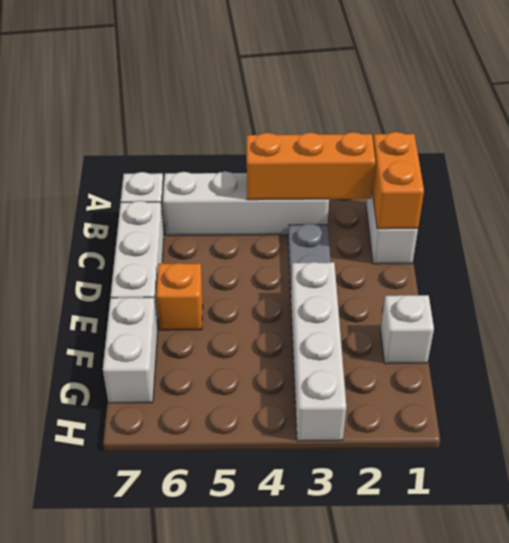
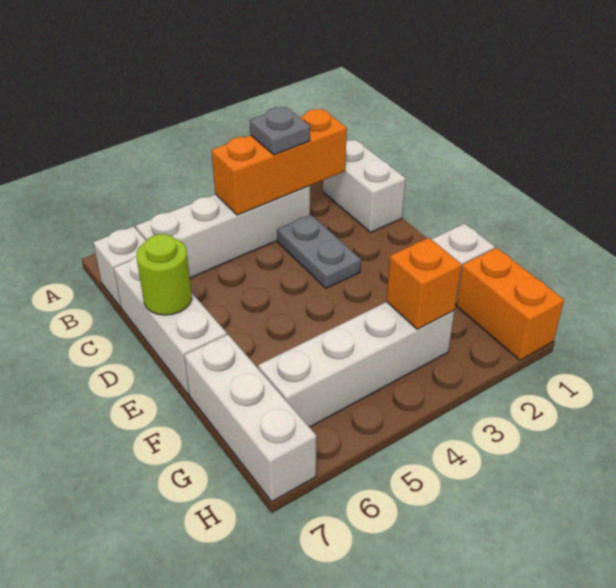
orange 1x2 brick [372,132,424,229] -> orange 1x2 brick moved to [456,248,564,360]
none -> grey 1x1 plate [250,107,310,155]
none -> lime 1x1 round brick [137,234,192,315]
white 1x4 brick [291,262,346,441] -> white 1x4 brick turned to [258,302,454,427]
orange 1x1 brick [156,263,203,330] -> orange 1x1 brick moved to [386,238,462,329]
white 1x2 brick [103,297,158,403] -> white 1x3 brick [184,334,316,502]

